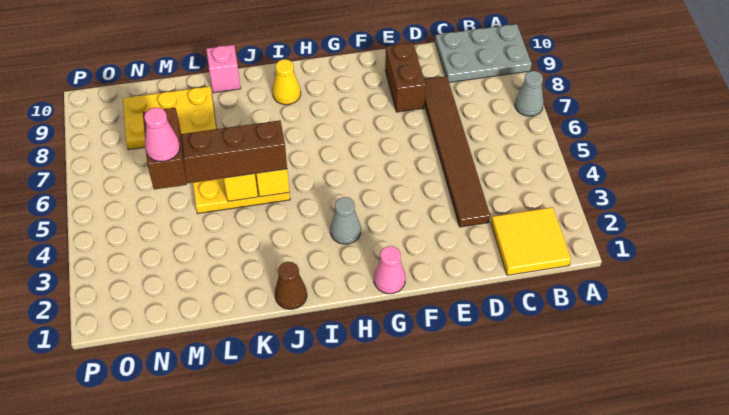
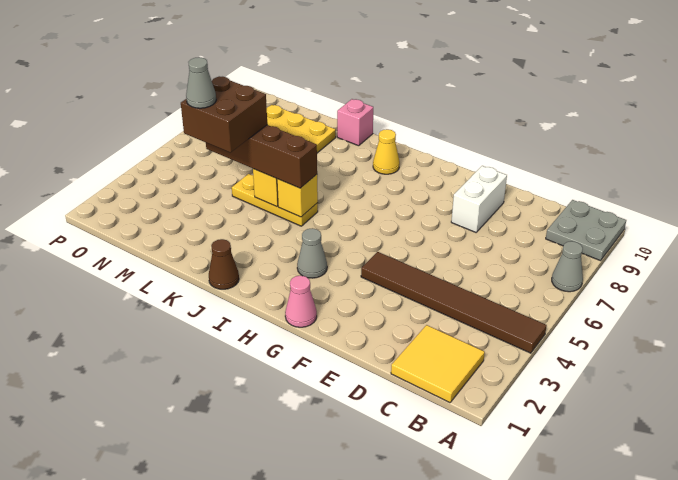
grey 2x3 plate [435,24,532,82] -> grey 2x2 plate [546,200,626,261]
brown 1x6 tile [424,76,490,227] -> brown 1x6 tile turned to [361,252,547,353]
brown 1x2 brick [385,43,425,112] -> white 1x2 brick [451,166,507,232]
brown 1x2 brick [143,108,187,190] -> brown 2x2 brick [181,77,267,153]
pink 1x1 cone [144,108,180,161] -> grey 1x1 cone [186,57,216,108]

